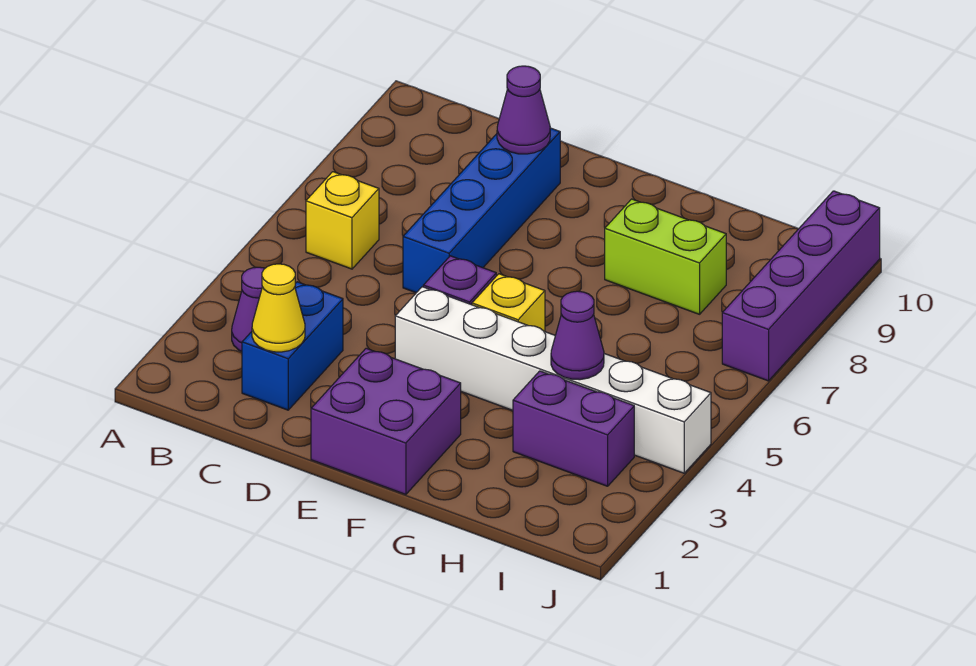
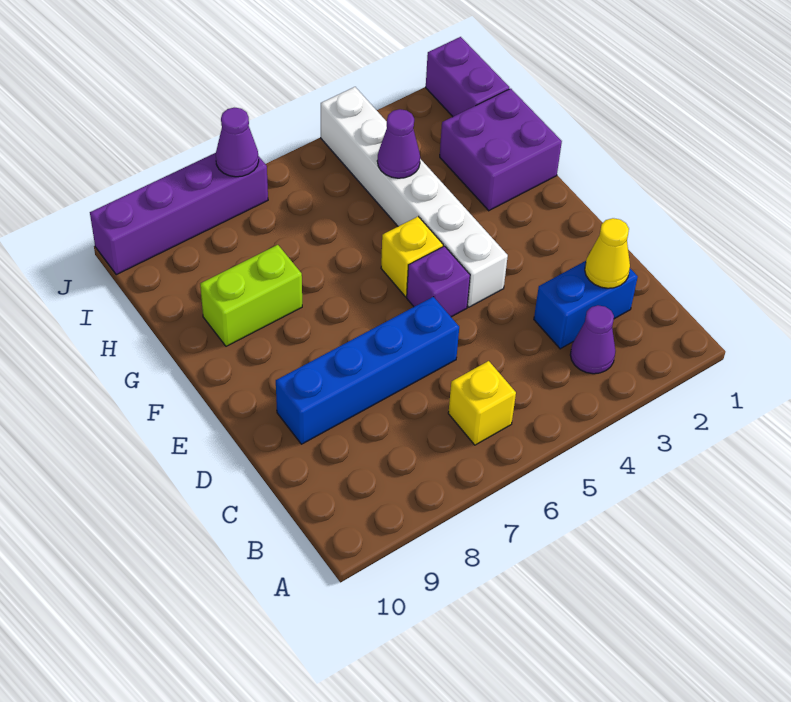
purple 1x1 cone [497,66,550,154] -> purple 1x1 cone moved to [216,108,259,177]
purple 2x2 brick [311,348,461,495] -> purple 2x2 brick moved to [440,89,562,211]
lime 1x2 brick [605,199,726,314] -> lime 1x2 brick turned to [200,245,302,346]
purple 1x2 brick [513,371,634,486] -> purple 1x2 brick moved to [426,37,509,117]

